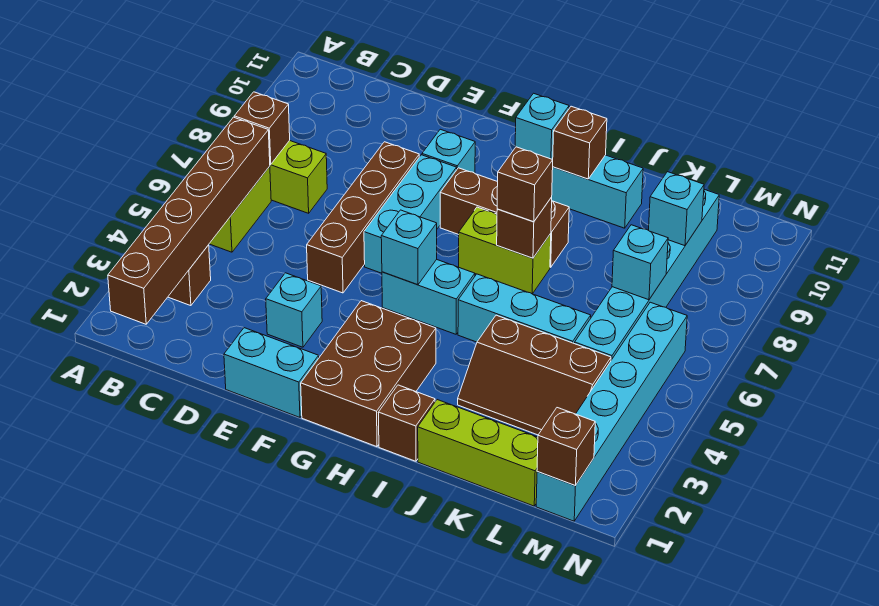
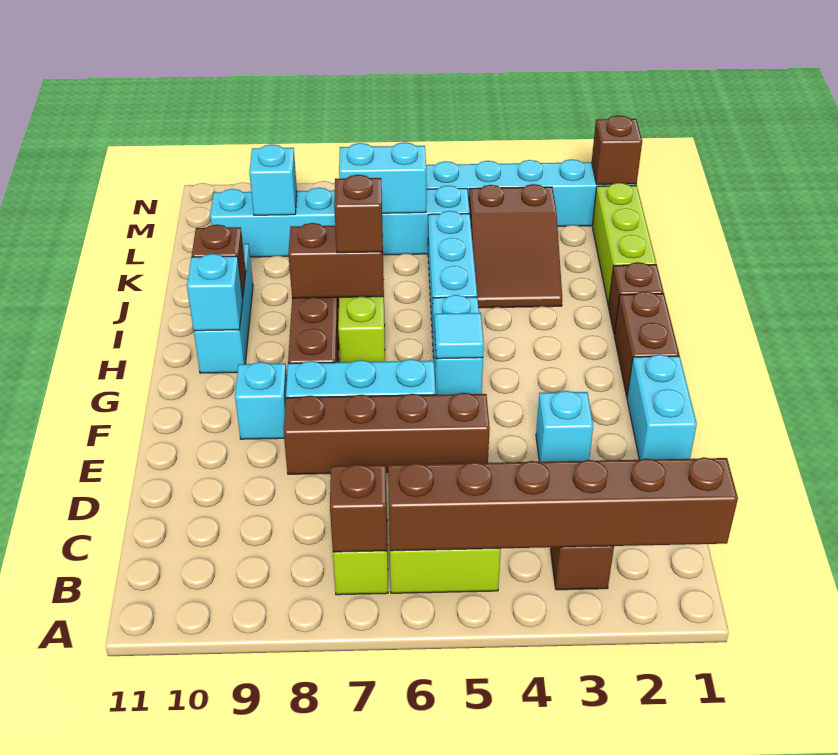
brown 2x3 brick [301,301,436,447] -> brown 1x2 brick [614,292,679,396]
cyan 1x1 brick [381,210,437,285] -> cyan 1x1 tile [435,313,484,359]
brown 1x1 brick [497,197,552,258] -> brown 1x2 brick [288,223,384,298]
brown 2x3 slope [458,315,611,435] -> brown 2x3 slope turned to [469,184,562,308]
cyan 1x1 brick [612,225,668,300] -> cyan 1x2 brick [339,142,426,213]

